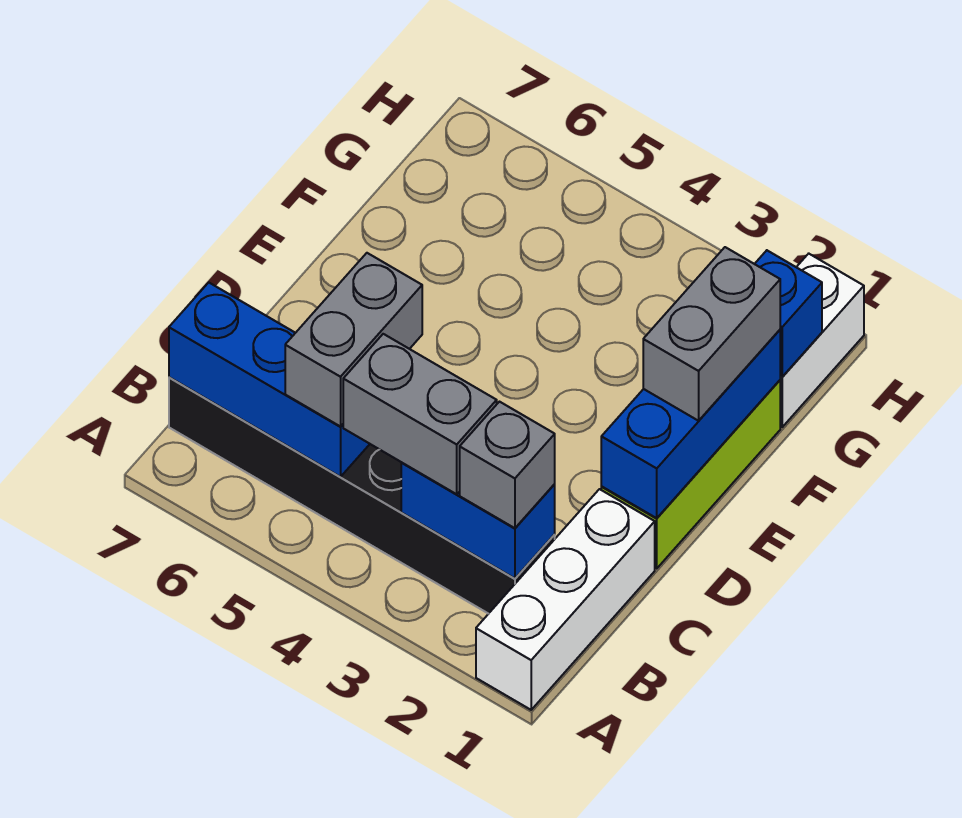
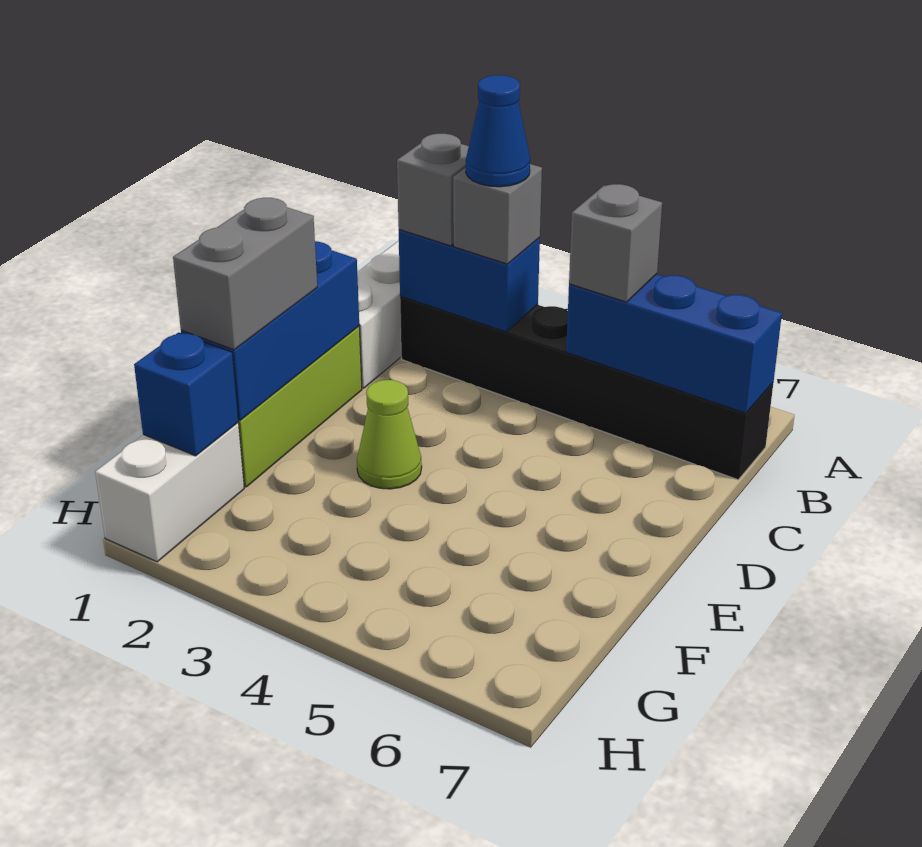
grey 1x2 brick [343,334,497,494] -> grey 1x1 brick [453,164,542,264]
none -> blue 1x1 cone [466,75,530,187]
grey 1x2 brick [285,253,422,427] -> grey 1x1 brick [569,184,662,302]
none -> lime 1x1 cone [357,380,422,489]

